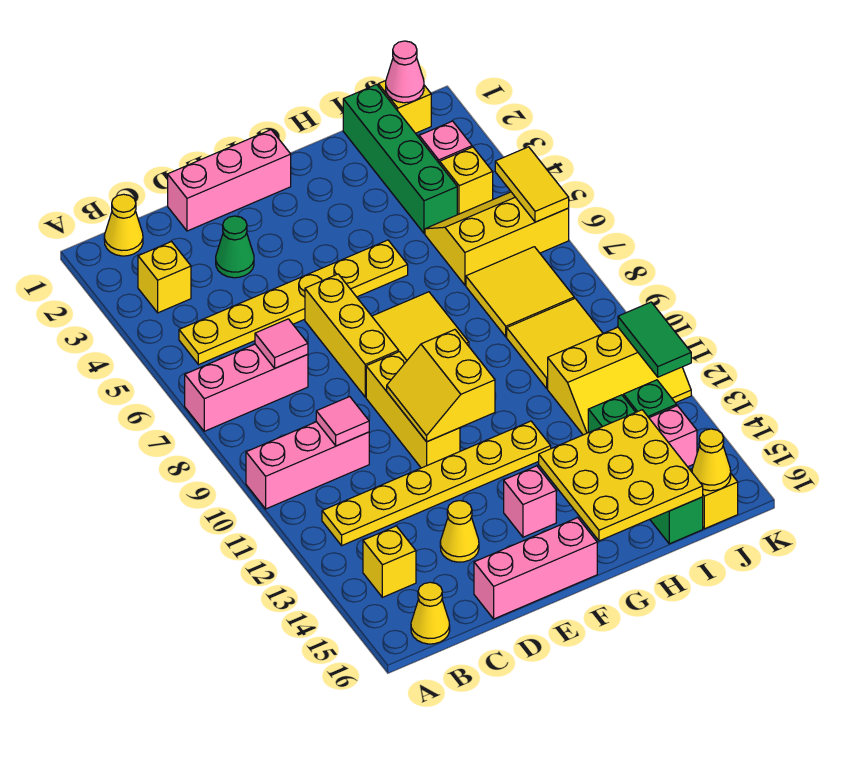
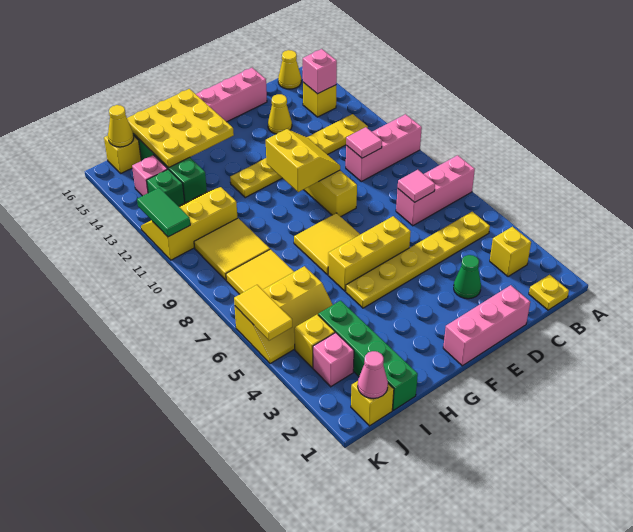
yellow 1x1 cone [104,194,143,256] -> yellow 1x1 plate [529,275,569,310]
yellow 1x3 brick [305,274,399,397] -> yellow 1x3 brick turned to [328,216,411,291]
pink 1x1 brick [504,466,556,537] -> pink 1x1 brick moved to [303,49,337,94]

